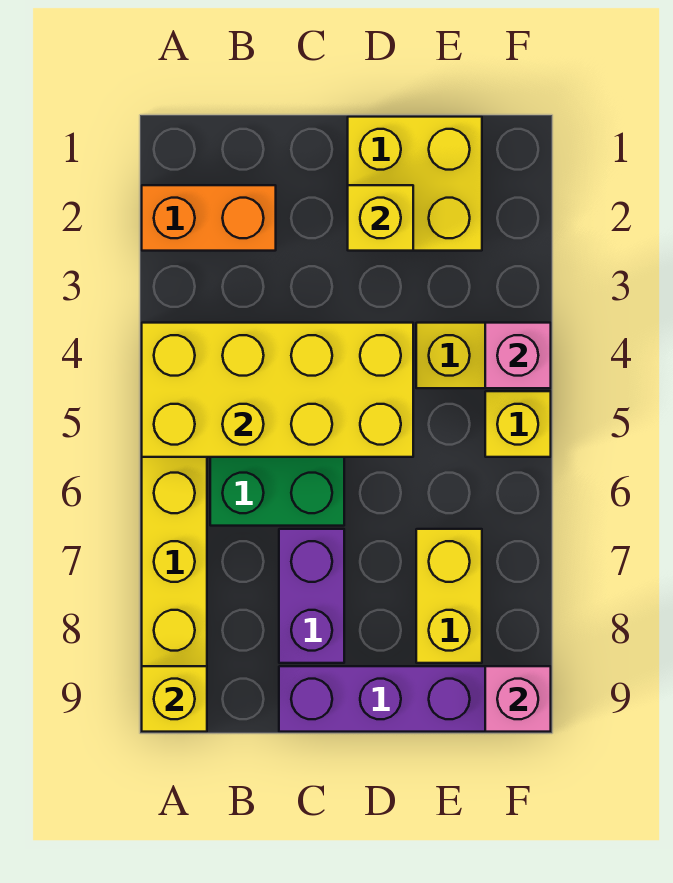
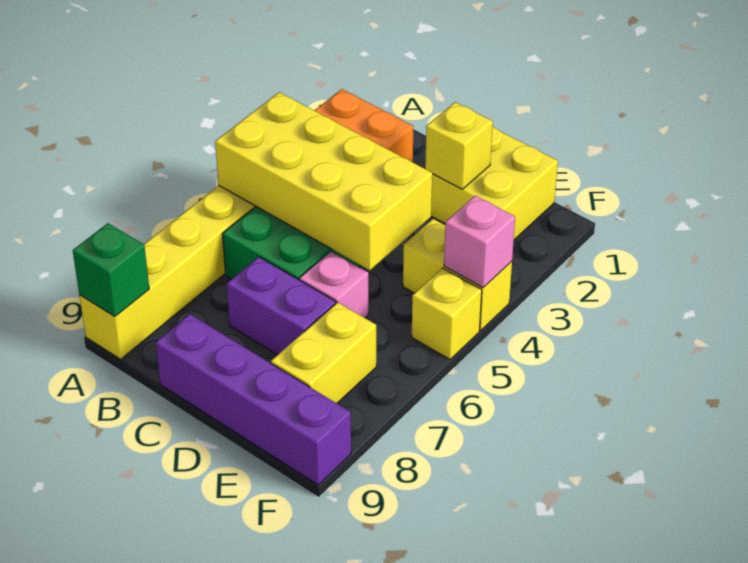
yellow 1x1 brick [142,666,207,732] -> green 1x1 brick [73,223,149,316]
purple 1x2 brick [279,529,344,663] -> purple 1x2 brick turned to [226,257,336,355]
pink 1x1 brick [485,666,551,732] -> pink 1x1 brick moved to [299,251,368,318]

